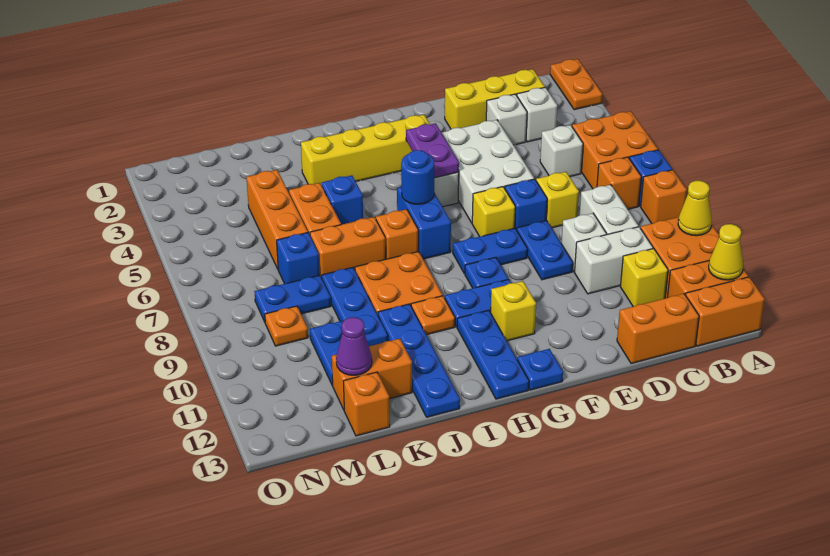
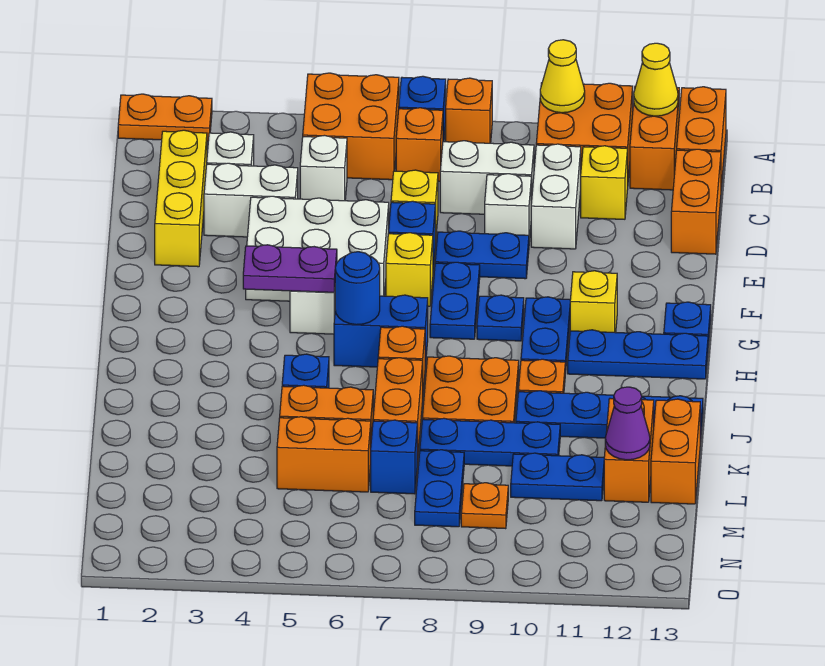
white 1x1 brick [486,94,527,145] -> white 1x2 brick [204,163,298,237]
yellow 1x4 brick [301,115,430,185] -> none
orange 1x3 brick [247,170,308,269] -> orange 1x2 brick [277,417,371,492]
orange 1x1 brick [343,372,390,436] -> orange 1x2 brick [651,399,700,504]

